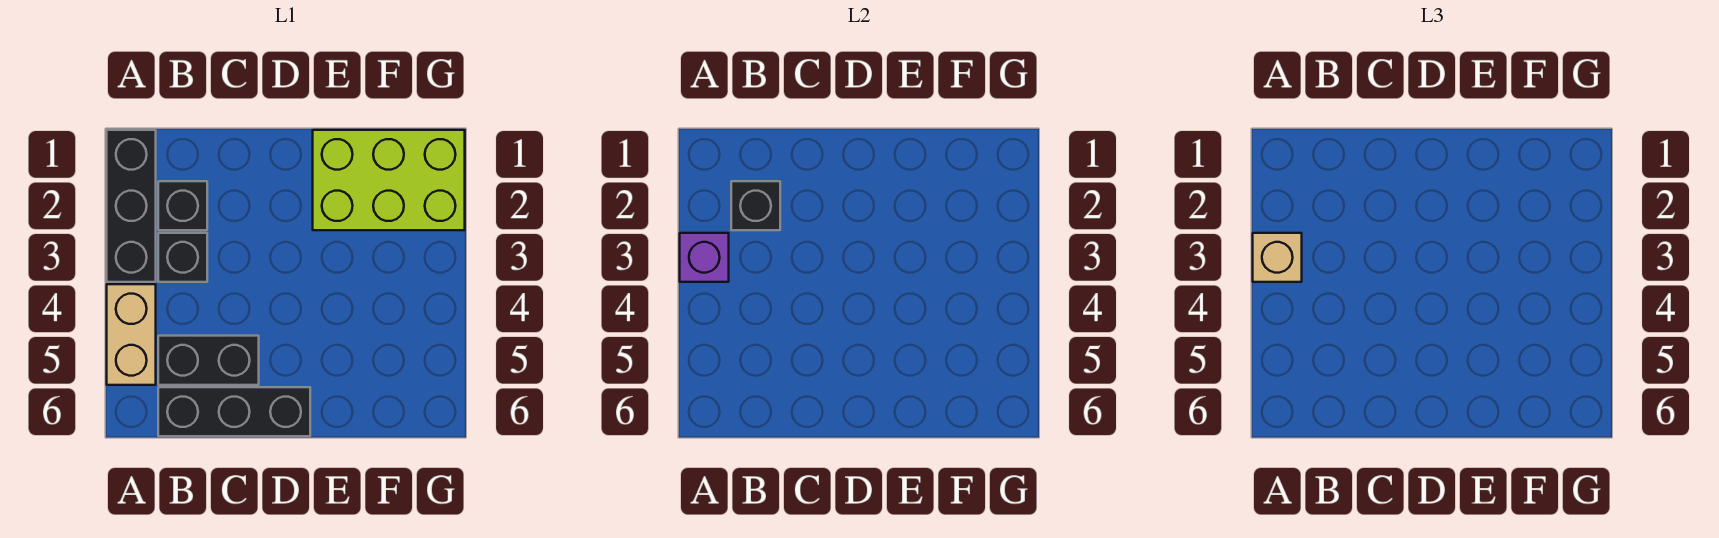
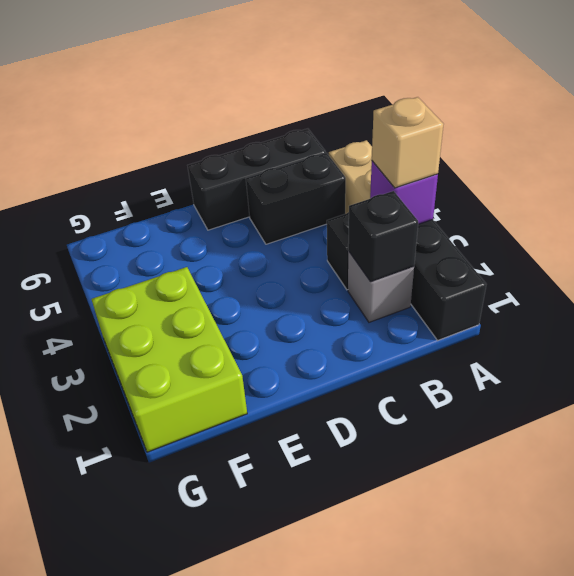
black 1x1 brick [158,181,207,230] -> grey 1x1 brick [348,251,414,322]
lime 2x3 brick [313,130,465,230] -> lime 2x3 brick turned to [91,267,247,452]

